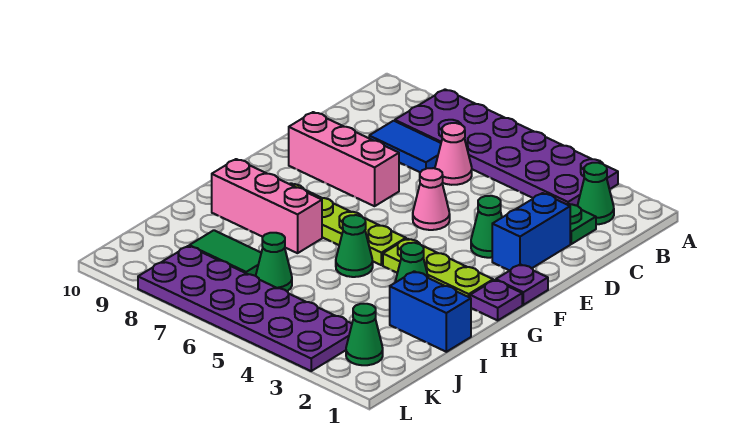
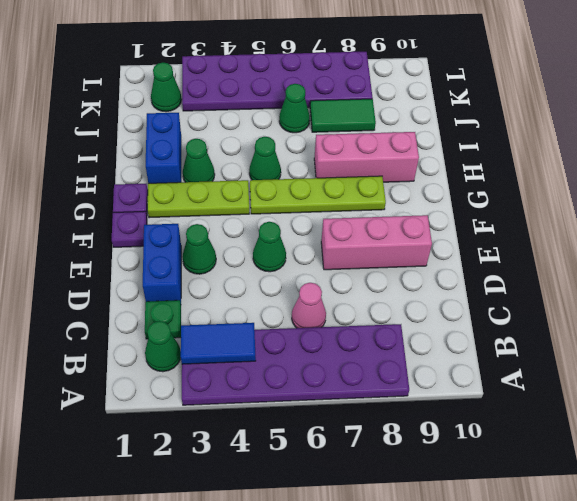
blue 1x2 tile [369,121,441,172] -> blue 1x2 tile moved to [181,323,256,364]
pink 1x1 cone [413,168,450,230] -> green 1x1 cone [253,222,286,272]
blue 1x2 brick [390,271,471,352] -> blue 1x2 brick turned to [146,113,181,183]

